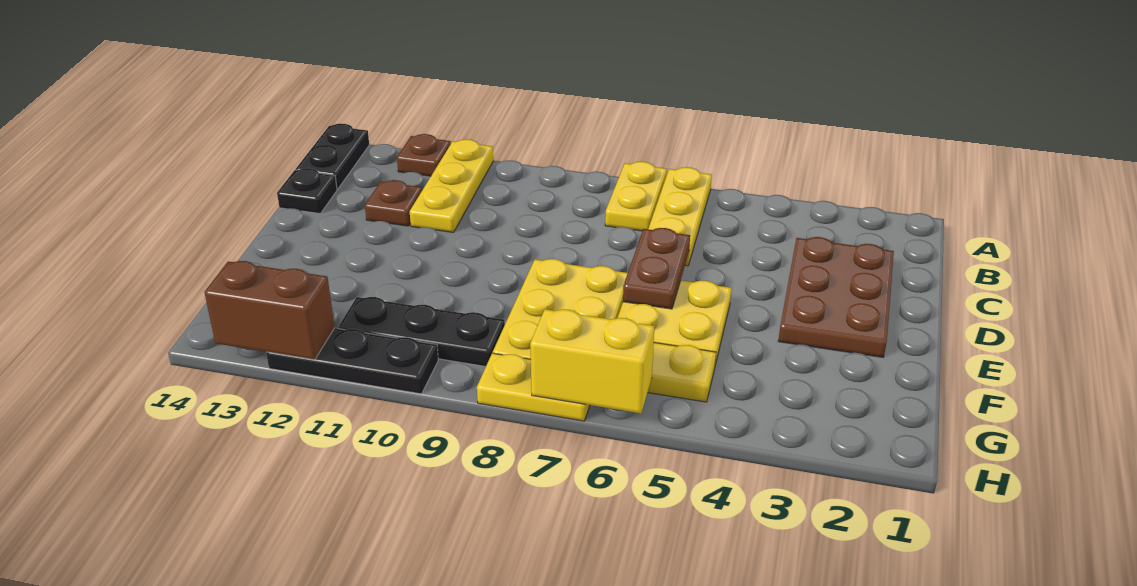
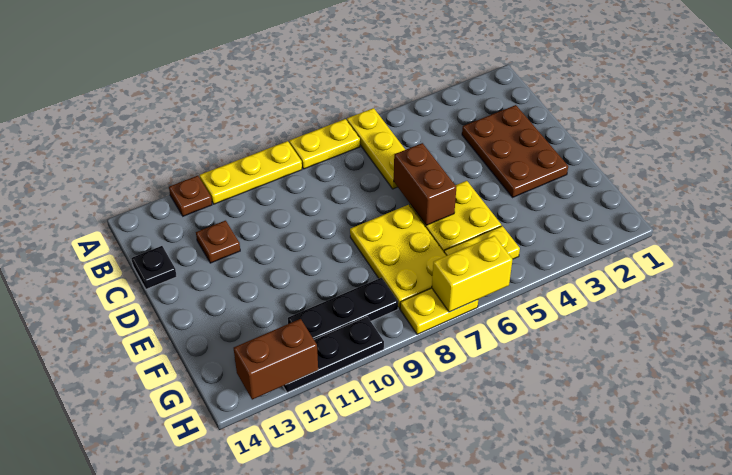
yellow 1x2 plate [605,162,667,231] -> yellow 1x2 plate turned to [289,119,360,169]
yellow 1x3 plate [410,139,493,232] -> yellow 1x3 plate turned to [200,141,302,204]
black 1x2 plate [296,124,369,189] -> none
brown 1x2 plate [623,228,690,309] -> brown 1x2 brick [394,143,456,225]

